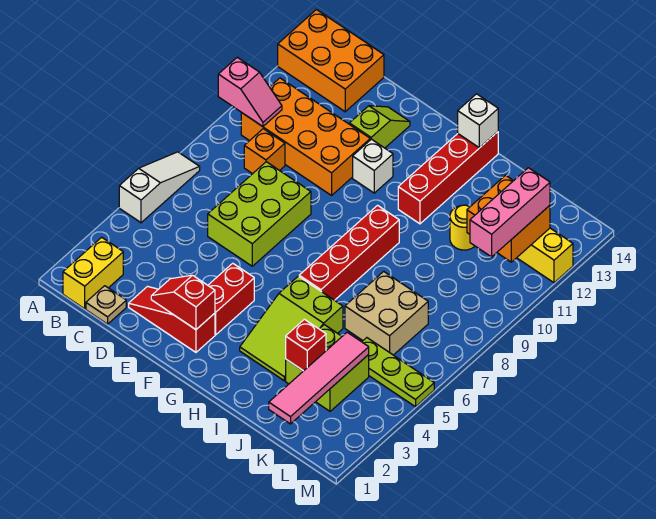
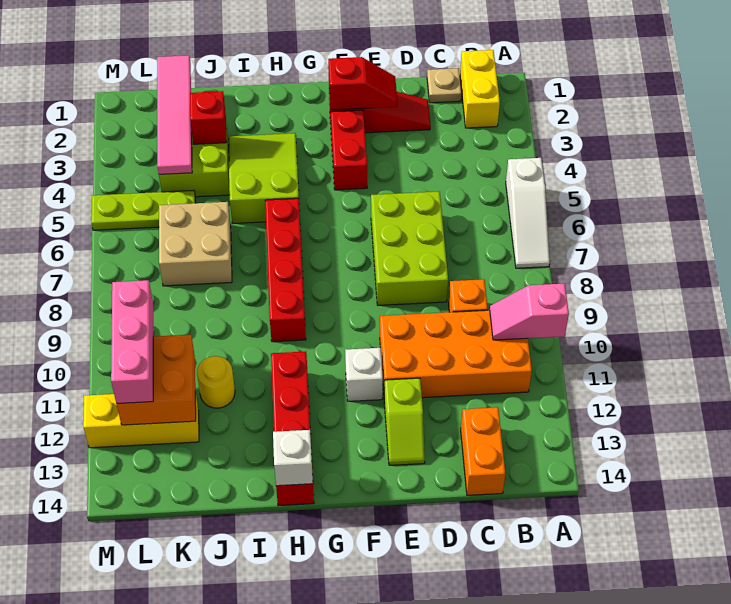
orange 2x3 brick [278,10,384,112] -> orange 1x2 brick [461,407,505,495]

